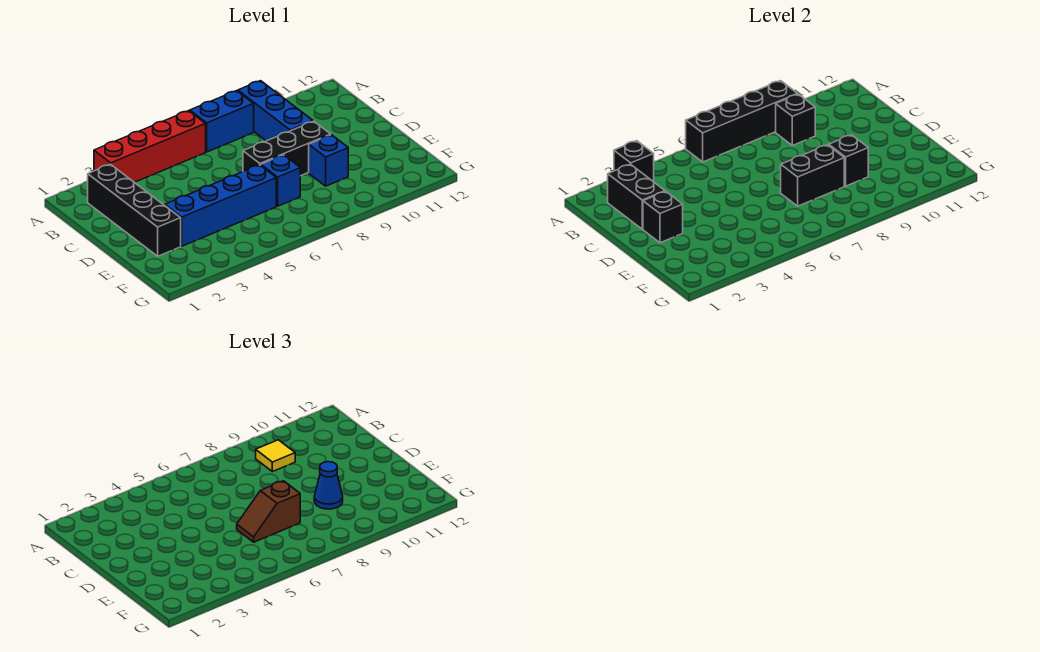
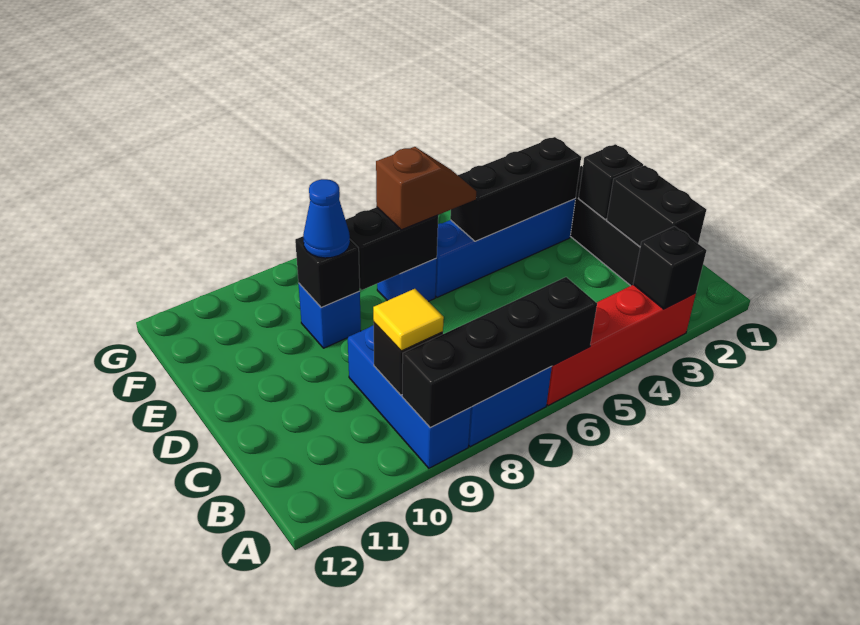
black 1x3 brick [243,121,331,176] -> black 1x3 brick moved to [450,137,581,241]

